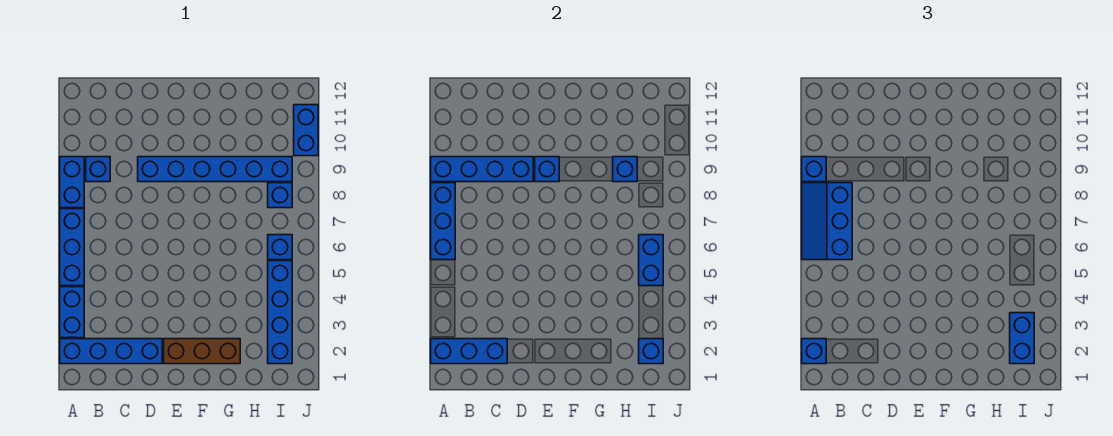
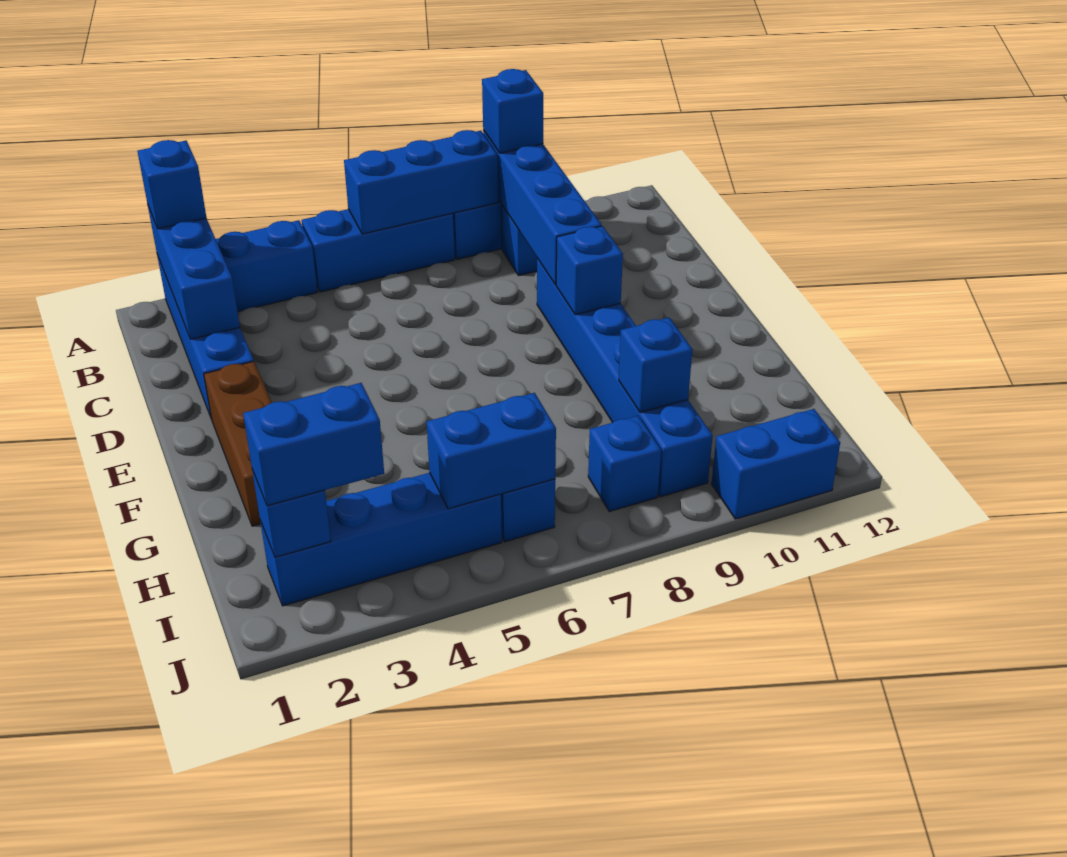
blue 2x3 slope [802,183,852,260] -> none

